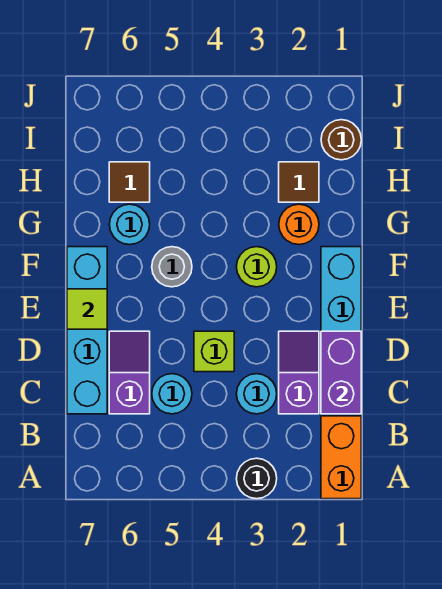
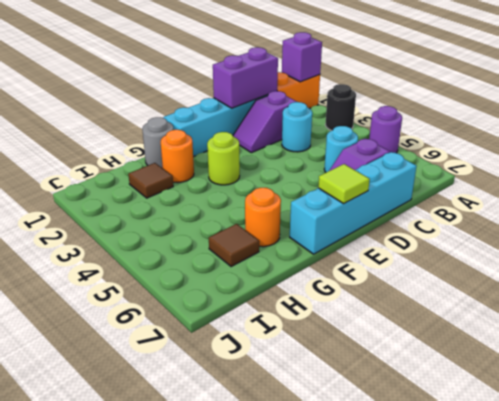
none -> purple 1x1 brick [282,32,322,82]
none -> purple 1x1 round brick [369,106,402,153]
lime 1x1 brick [194,331,234,372] -> none
grey 1x1 round brick [152,247,192,287] -> grey 1x1 round brick moved to [142,117,173,168]
cyan 1x1 round brick [109,204,150,245] -> orange 1x1 round brick [245,188,281,247]
brown 1x1 round brick [321,120,361,160] -> none

